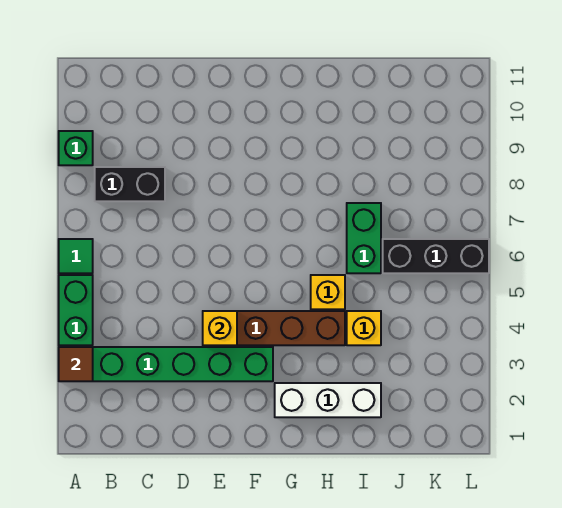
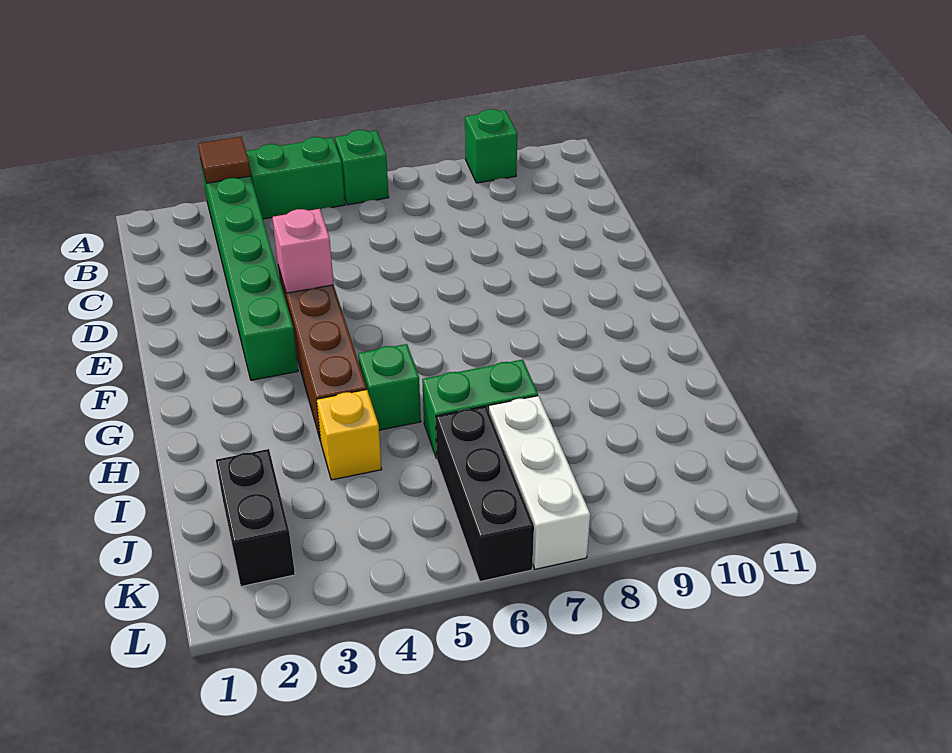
green 1x1 tile [59,239,93,273] -> green 1x1 brick [335,130,389,205]
black 1x2 brick [95,167,165,201] -> black 1x2 brick moved to [216,449,295,586]
yellow 1x1 brick [203,311,237,345] -> pink 1x1 brick [272,209,334,293]
white 1x3 brick [275,383,381,417] -> white 1x3 brick moved to [489,396,590,569]
yellow 1x1 brick [311,275,345,309] -> green 1x1 brick [358,344,421,430]

